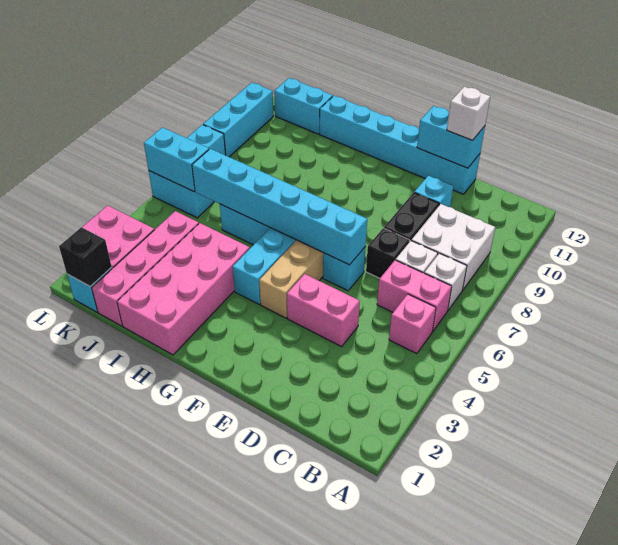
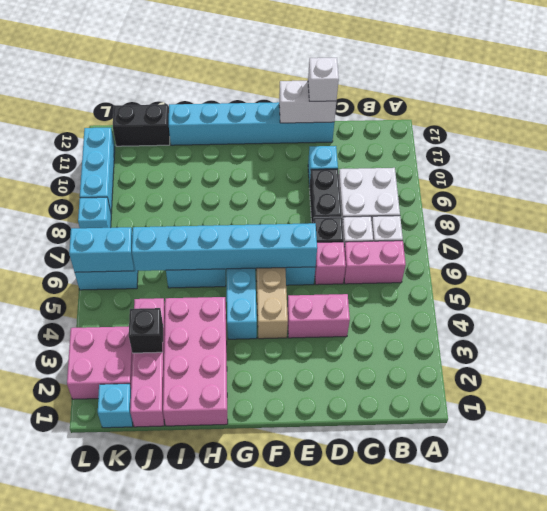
pink 1x1 brick [389,294,436,354] -> pink 1x1 brick moved to [315,242,346,285]
cyan 1x2 brick [417,106,485,168] -> white 1x2 brick [279,81,336,123]
cyan 1x2 brick [274,78,333,134] -> black 1x2 brick [113,104,170,146]
black 1x1 brick [59,227,112,286] -> black 1x1 brick moved to [129,308,163,353]

